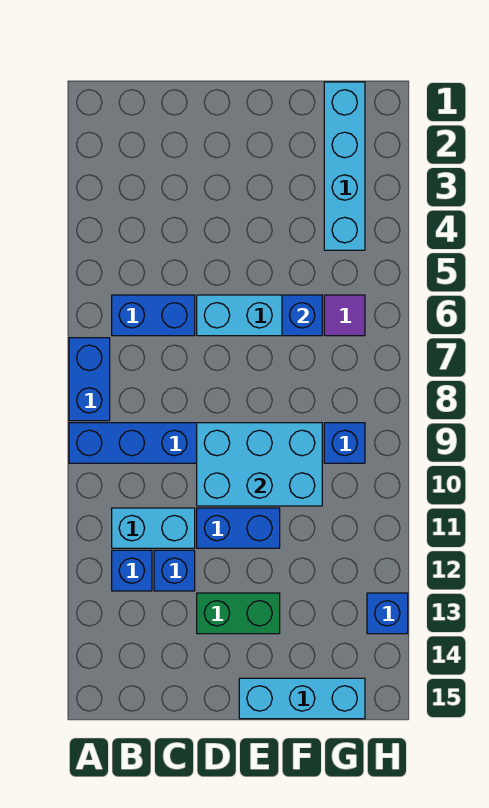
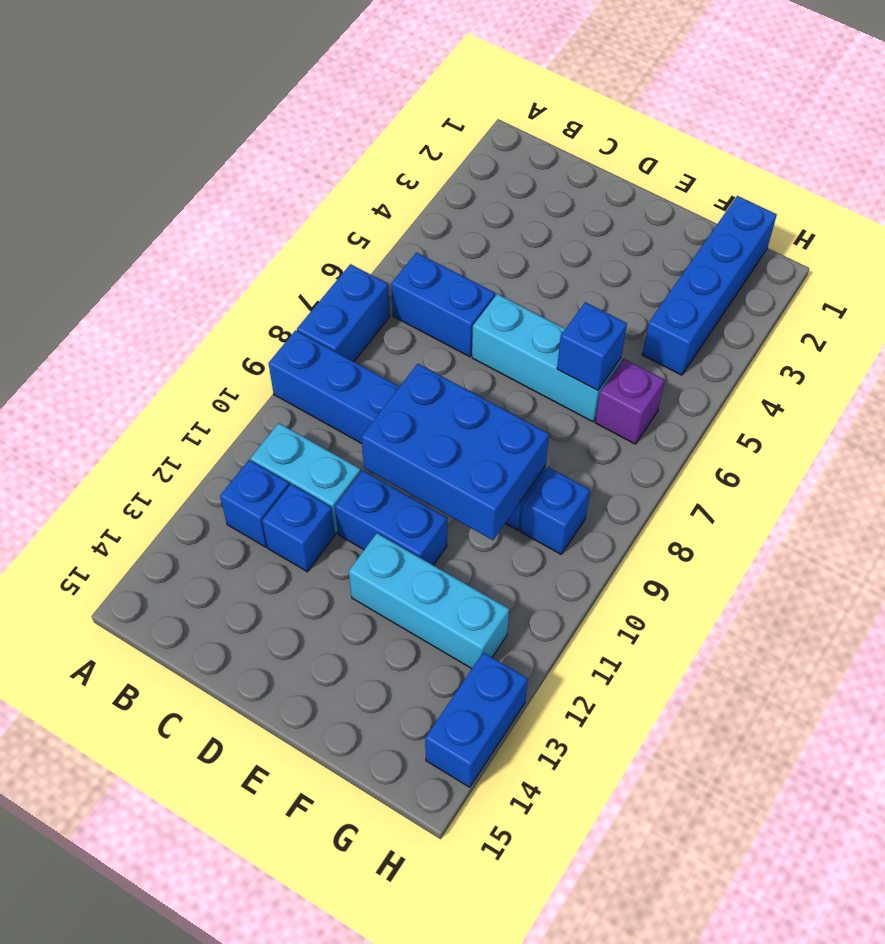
cyan 2x3 brick [197,423,322,506] -> blue 2x3 brick [361,364,549,540]
green 1x2 brick [197,593,280,634] -> none
cyan 1x3 brick [239,678,365,719] -> cyan 1x3 brick moved to [349,533,509,669]
cyan 1x4 brick [324,82,365,250] -> blue 1x4 brick [642,196,777,375]
purple 1x1 tile [324,295,365,336] -> purple 1x1 brick [595,359,665,444]
blue 1x1 brick [367,593,408,634] -> blue 1x2 brick [425,652,528,787]

